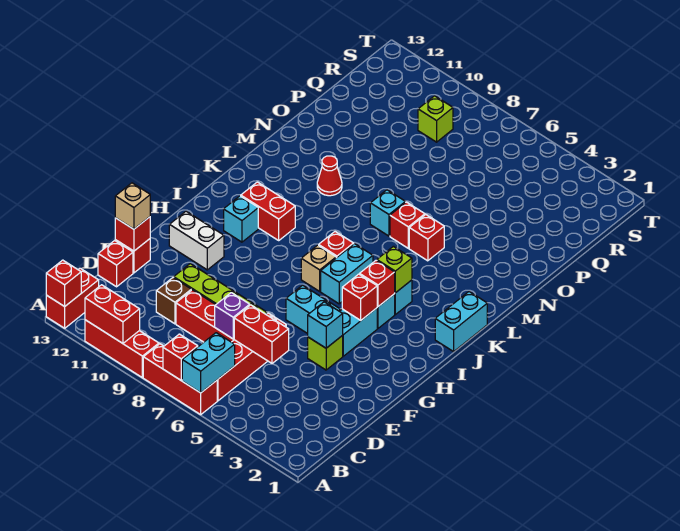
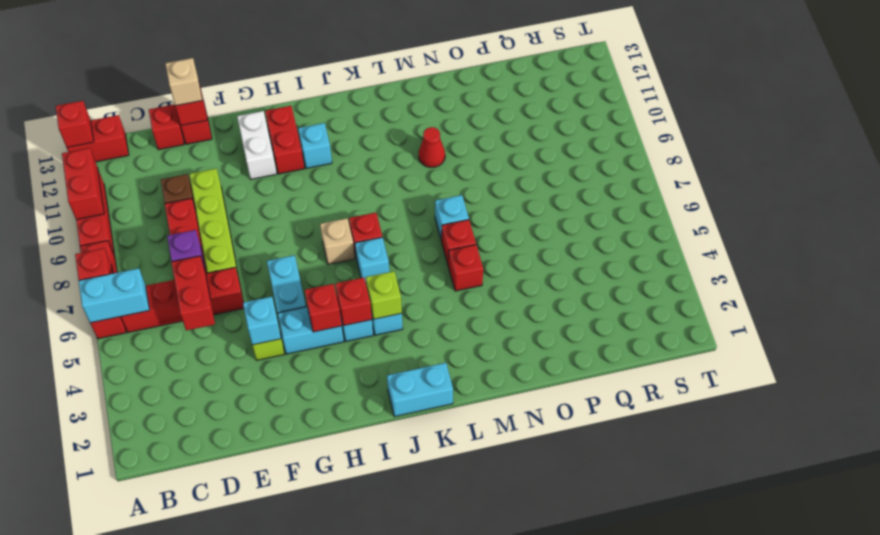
cyan 1x2 brick [321,244,373,304] -> cyan 1x1 brick [355,237,389,283]
red 1x2 brick [241,182,295,240] -> red 1x2 brick moved to [265,106,305,174]
lime 1x1 brick [418,96,453,142] -> none

